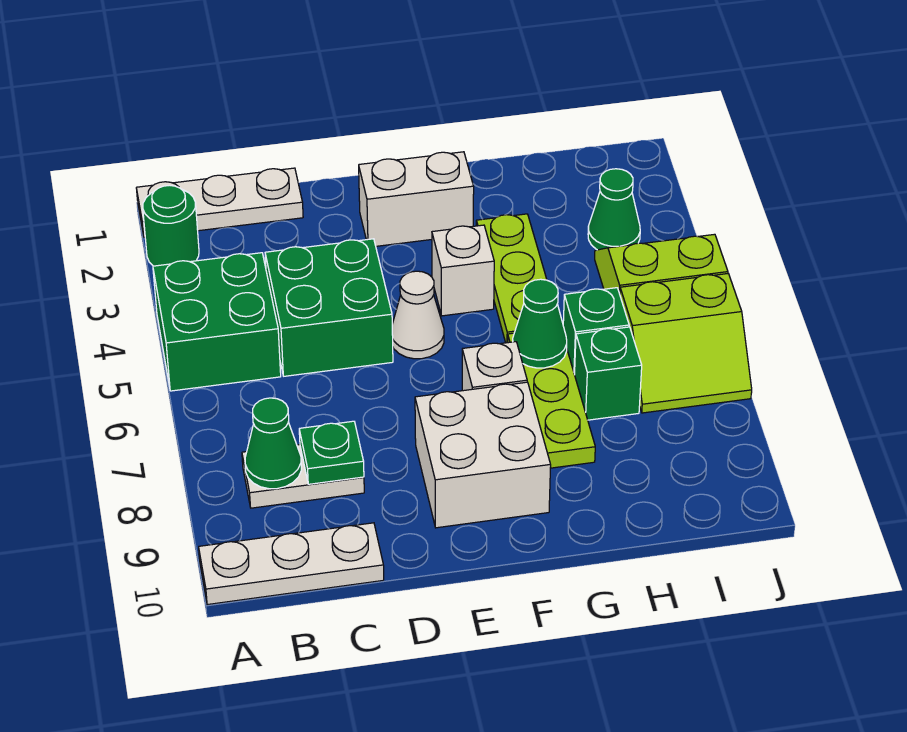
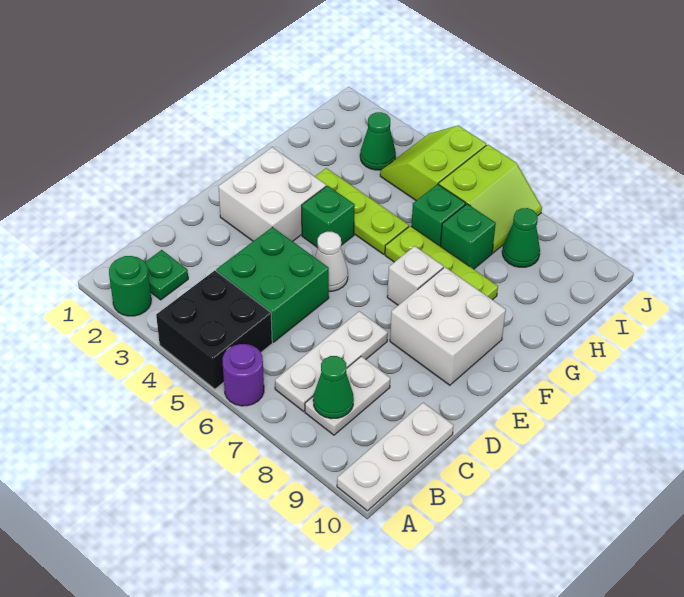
white 1x3 plate [136,168,303,237] -> white 1x3 plate moved to [275,311,388,411]
green 2x2 brick [153,253,281,391] -> black 2x2 brick [156,271,272,389]
none -> purple 1x1 round brick [223,344,264,406]
green 1x1 plate [299,421,364,484] -> green 1x1 plate moved to [145,250,188,300]
white 1x2 brick [359,152,474,246] -> white 2x2 brick [218,147,326,241]
white 1x1 brick [432,225,494,316] -> green 1x1 brick [302,186,355,248]
green 1x1 cone [513,279,567,368] -> green 1x1 cone moved to [502,208,540,267]

